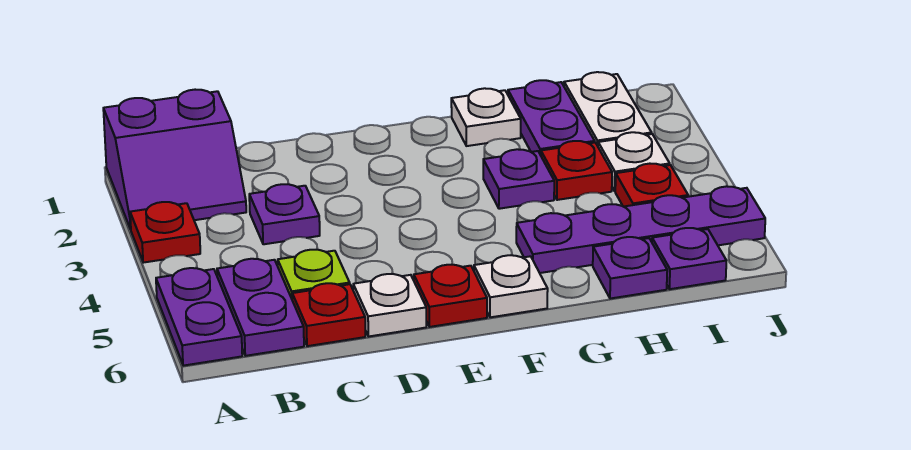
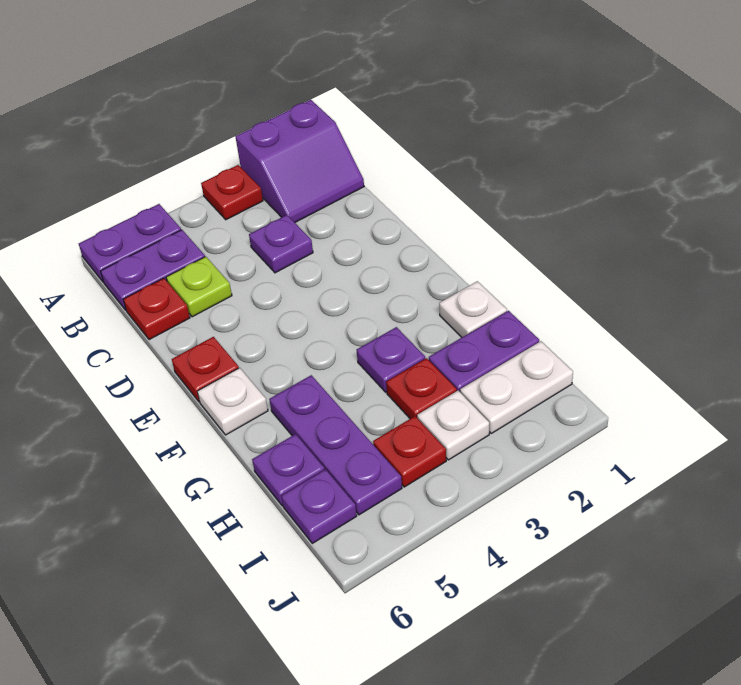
purple 2x2 slope [103,90,246,229] -> purple 2x2 slope turned to [235,100,364,222]
white 1x1 plate [353,274,426,336] -> none
purple 1x4 plate [516,186,765,273] -> purple 1x3 plate [269,375,402,515]

